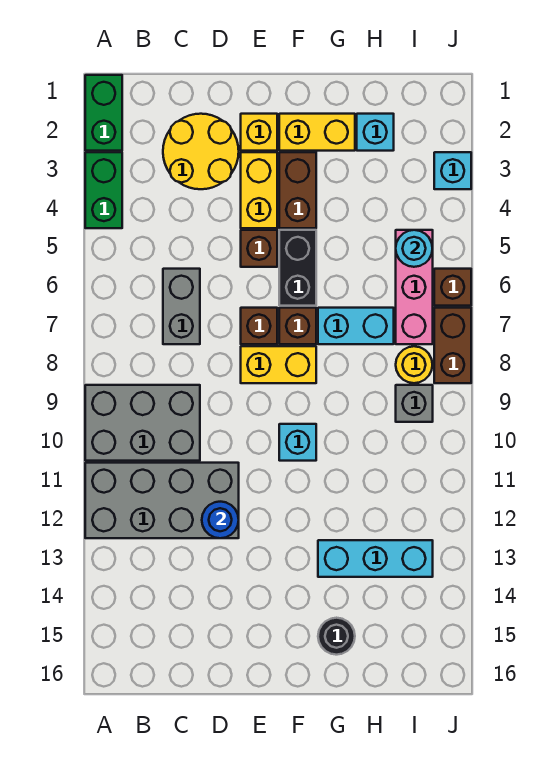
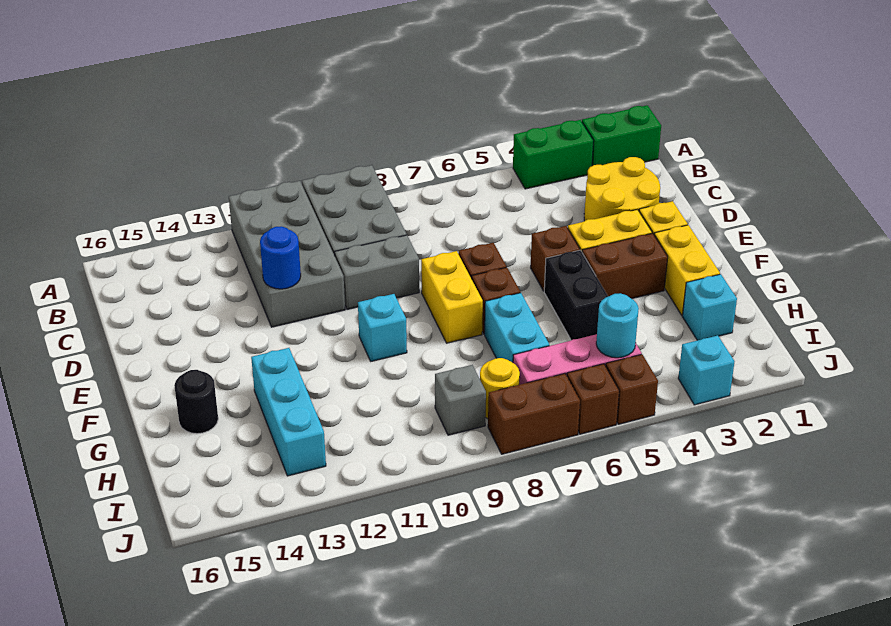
grey 1x2 brick [163,269,200,344] -> grey 1x2 brick moved to [335,235,419,309]
black 1x2 brick [279,230,316,306] -> black 1x2 brick turned to [544,250,608,340]
none -> brown 1x1 brick [606,354,658,424]

